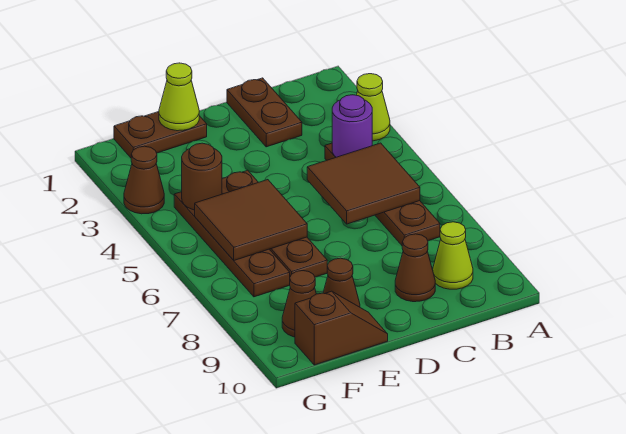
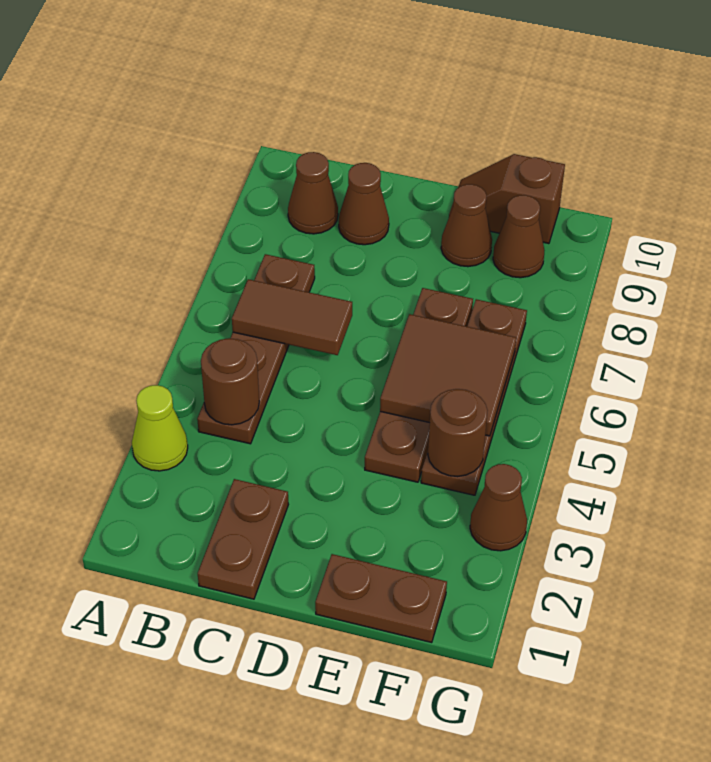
purple 1x1 round brick [332,95,372,157] -> brown 1x1 round brick [201,338,259,425]
brown 2x2 tile [307,143,420,224] -> brown 1x2 tile [232,279,352,355]
lime 1x1 cone [433,222,473,289] -> brown 1x1 cone [288,152,338,234]
lime 1x1 cone [159,63,199,131] -> none

